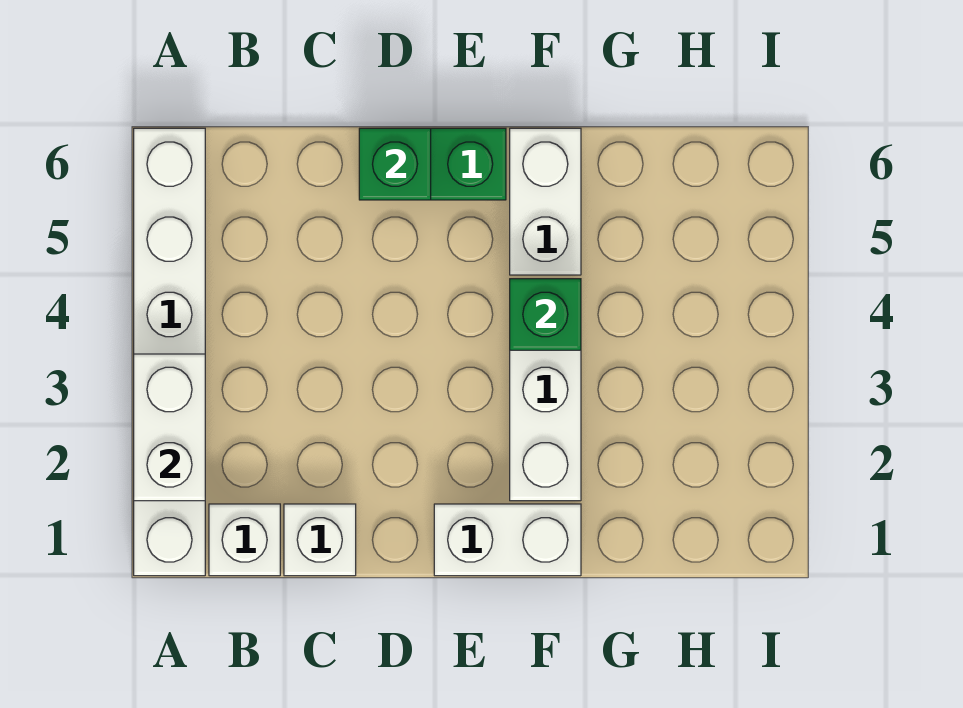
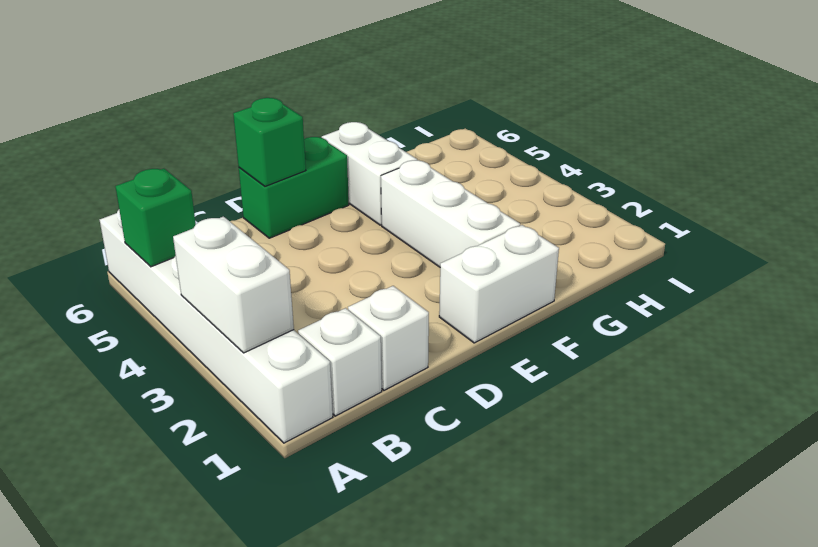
green 1x1 brick [510,279,581,350] -> green 1x1 brick moved to [115,169,196,267]

